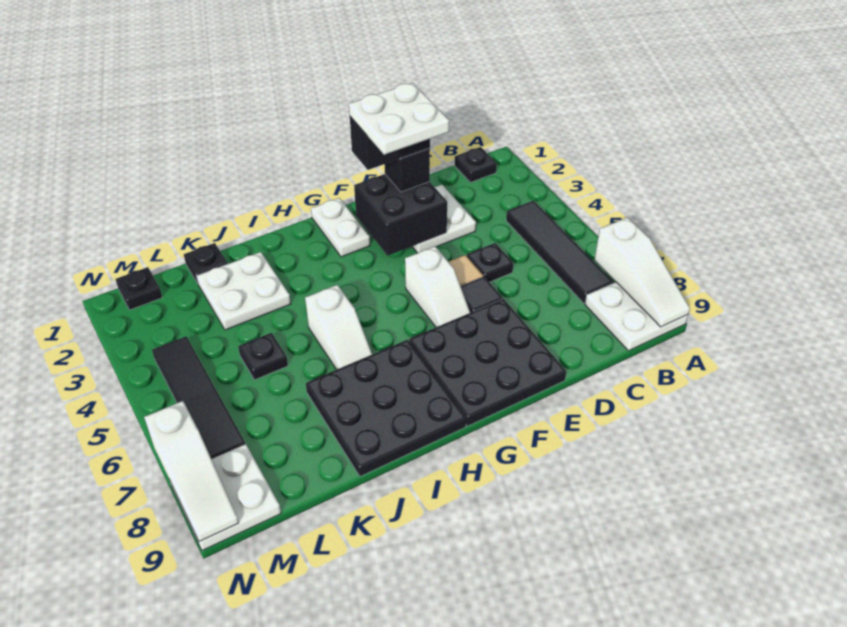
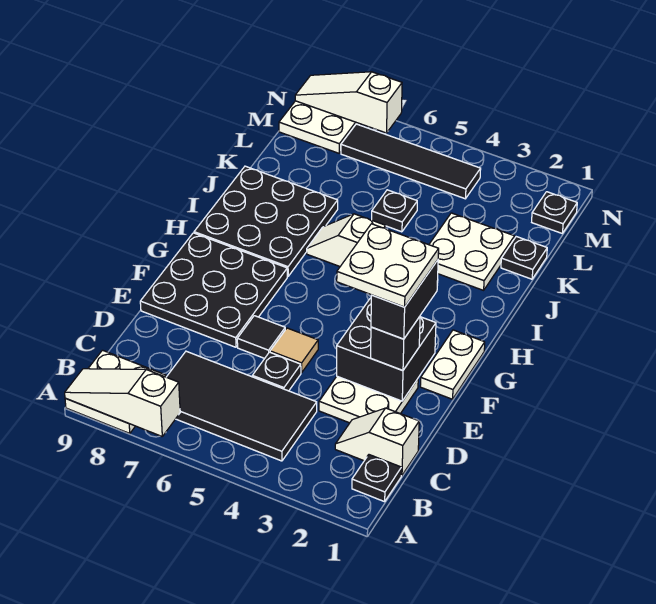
black 1x4 tile [506,201,613,303] -> black 2x4 tile [167,351,317,461]
white 1x2 slope [405,246,470,327] -> white 1x2 slope moved to [335,408,419,475]
white 1x2 plate [311,198,370,257] -> white 1x2 plate turned to [420,330,485,399]

